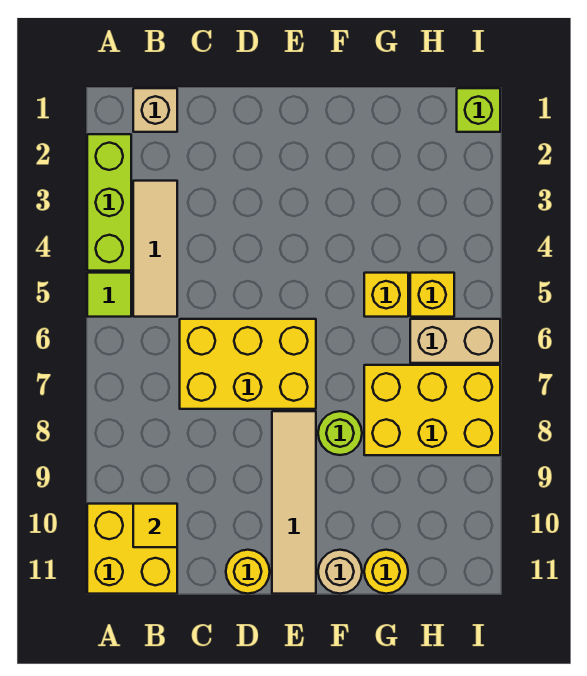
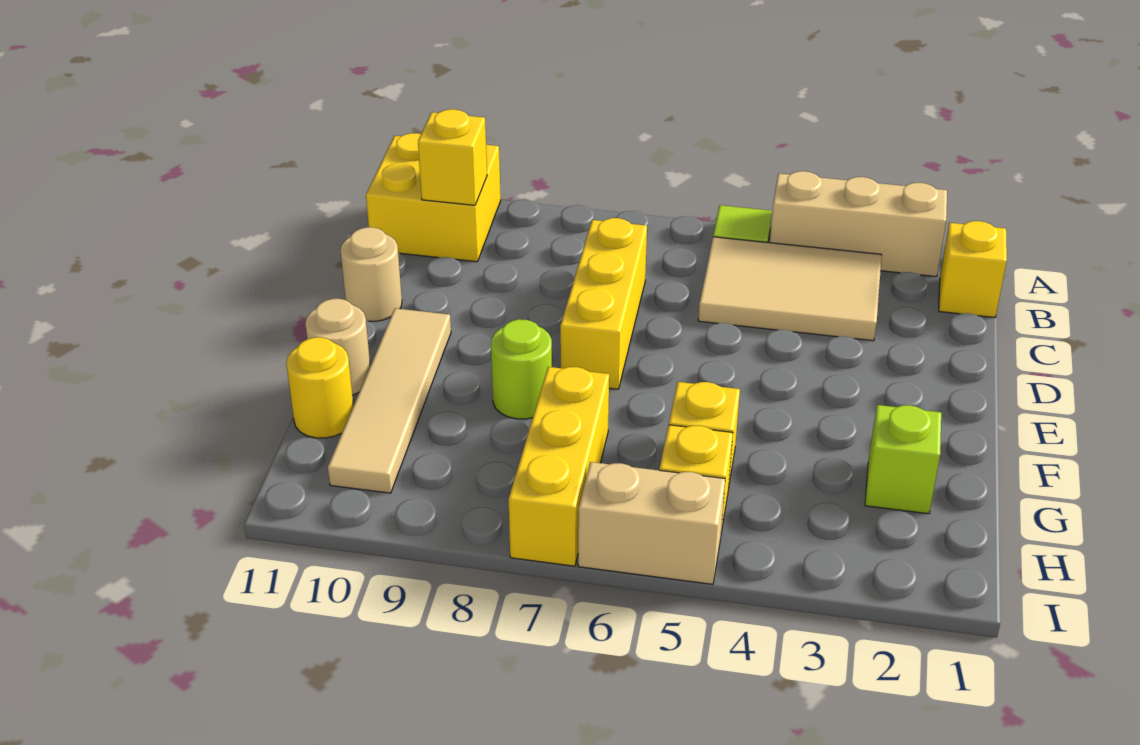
lime 1x3 brick [87,134,131,271] -> tan 1x3 brick [770,171,947,277]
tan 1x1 brick [133,88,177,132] -> yellow 1x1 brick [939,221,1007,318]
tan 1x3 tile [133,181,177,317] -> tan 2x3 tile [698,237,882,341]
yellow 1x1 tile [133,504,177,547] -> yellow 1x1 brick [418,109,487,205]
yellow 2x3 brick [180,319,316,409] -> yellow 1x3 brick [560,218,647,389]
yellow 1x1 round brick [226,550,270,594] -> tan 1x1 round brick [340,227,402,321]
tan 1x4 tile [272,411,316,594] -> tan 1x4 tile turned to [328,308,451,493]
yellow 2x3 brick [364,365,500,455] -> yellow 1x3 brick [509,367,609,566]
tan 1x2 brick [410,319,500,363] -> tan 1x2 brick turned to [578,462,725,584]
lime 1x1 brick [457,88,500,132] -> lime 1x1 brick moved to [865,405,941,514]

